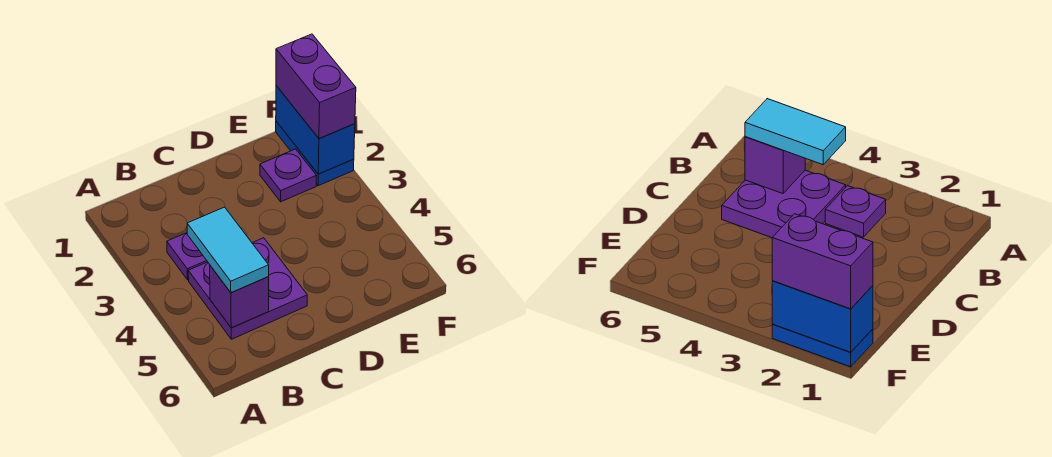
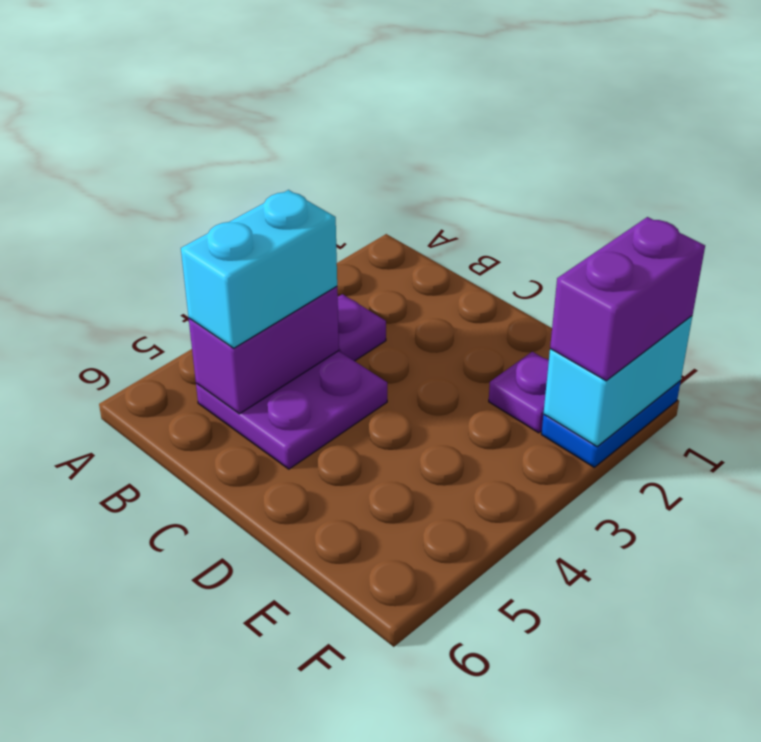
cyan 1x2 tile [187,207,269,293] -> cyan 1x2 brick [181,190,337,348]
purple 1x1 brick [210,266,269,328] -> purple 1x2 brick [189,286,339,414]
blue 1x2 brick [276,86,355,174] -> cyan 1x2 brick [544,316,692,446]

